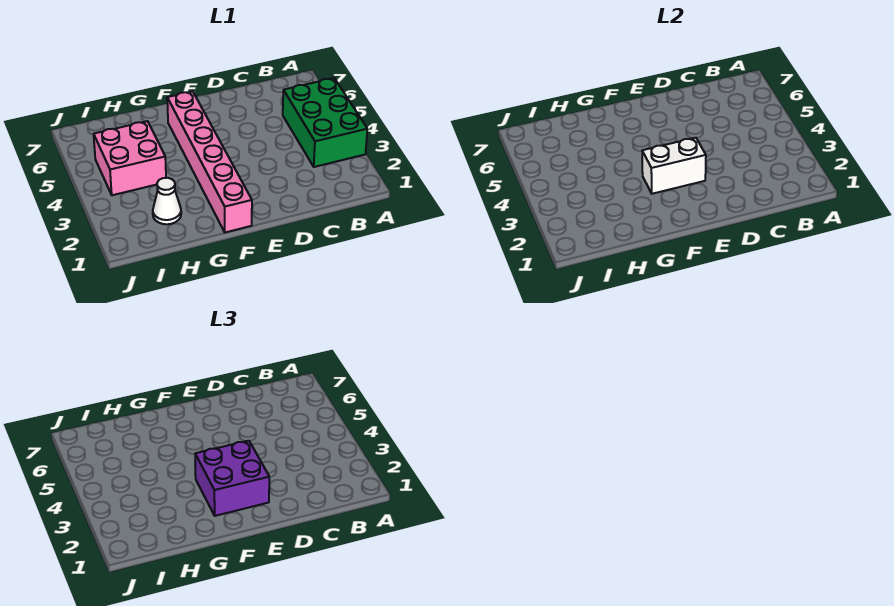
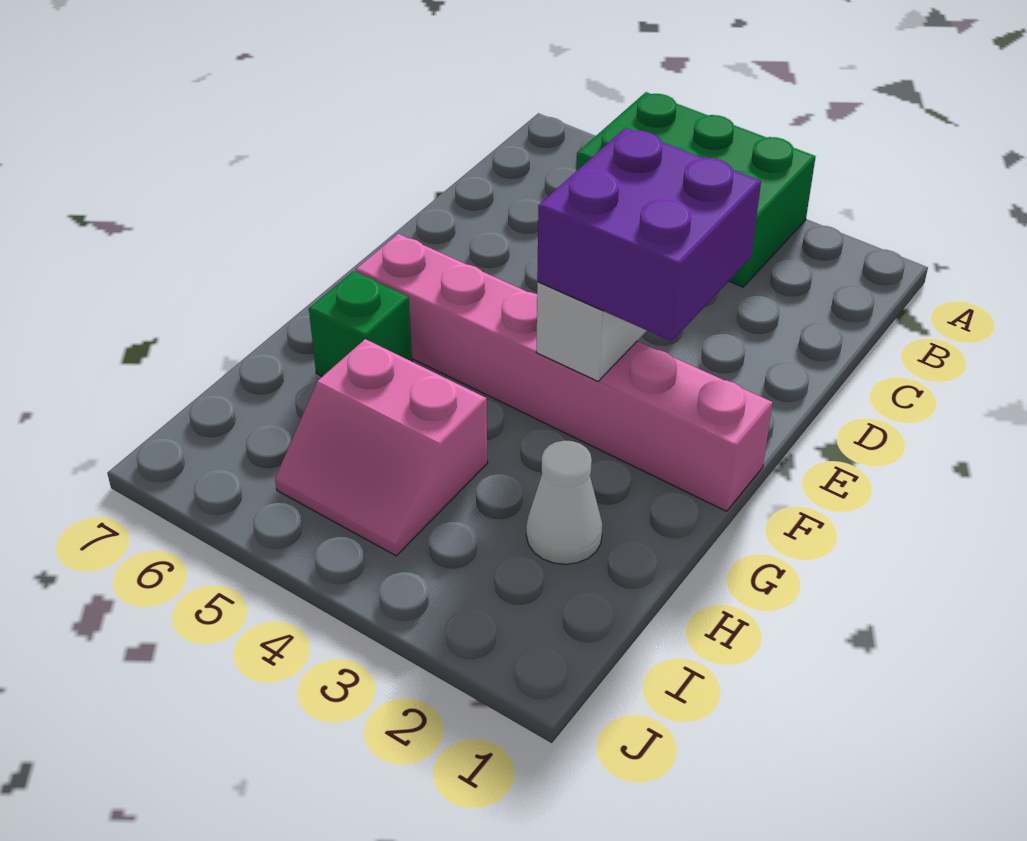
none -> green 1x1 brick [309,271,412,376]
pink 2x2 brick [94,121,166,195] -> pink 2x2 slope [275,339,488,556]

